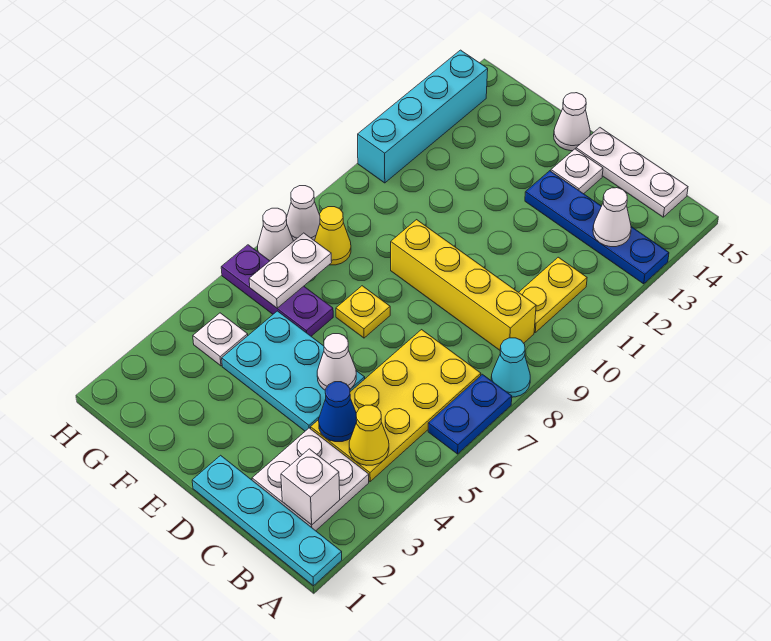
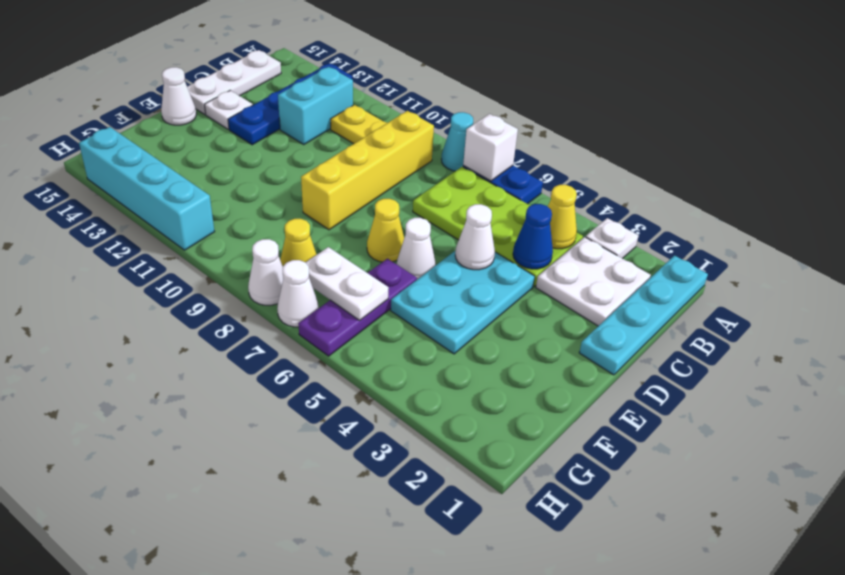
white 1x1 brick [281,449,340,525] -> white 1x1 brick moved to [463,114,518,181]
yellow 2x4 plate [311,330,481,481] -> lime 2x4 plate [413,167,583,286]
none -> cyan 1x2 brick [278,67,353,144]
white 1x1 cone [593,188,631,247] -> white 1x1 cone moved to [397,218,436,279]
yellow 1x1 plate [336,286,390,338] -> yellow 1x1 cone [367,199,404,262]
white 1x1 plate [193,313,248,366] -> white 1x1 plate moved to [586,218,639,259]

